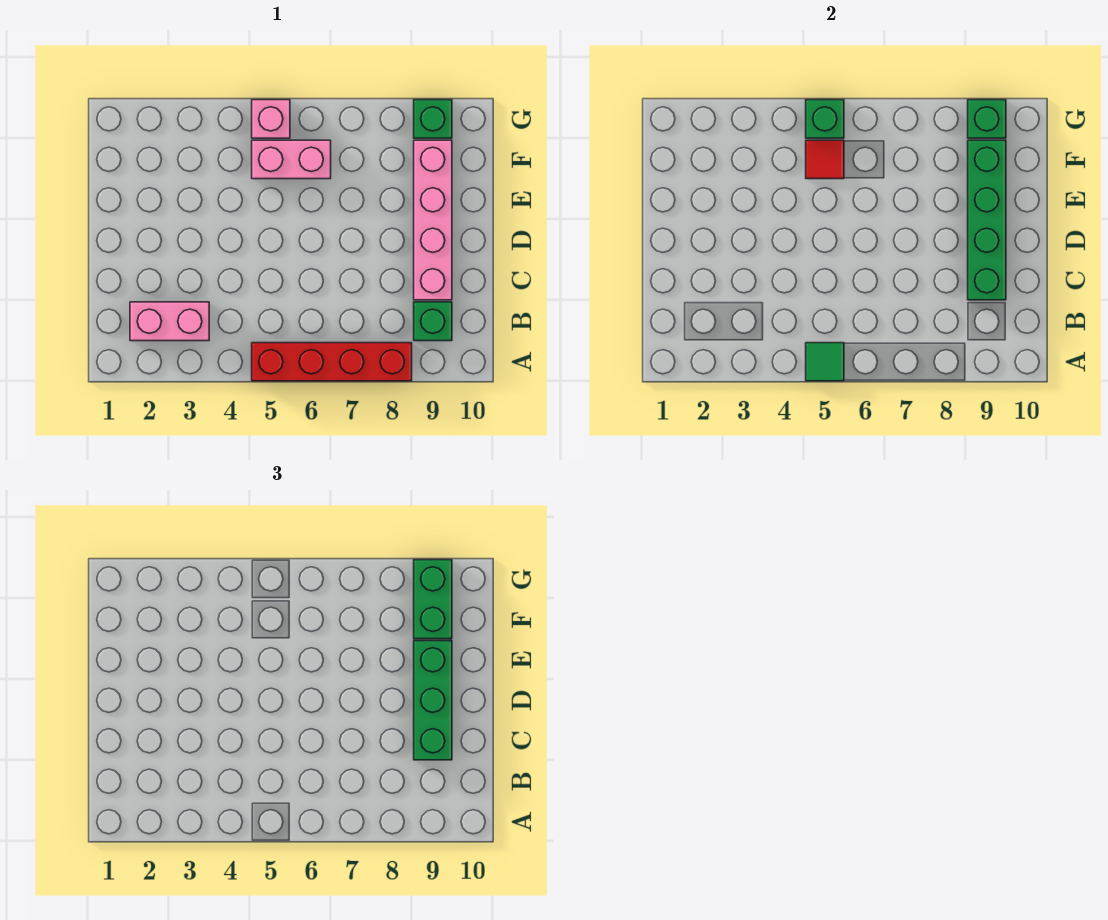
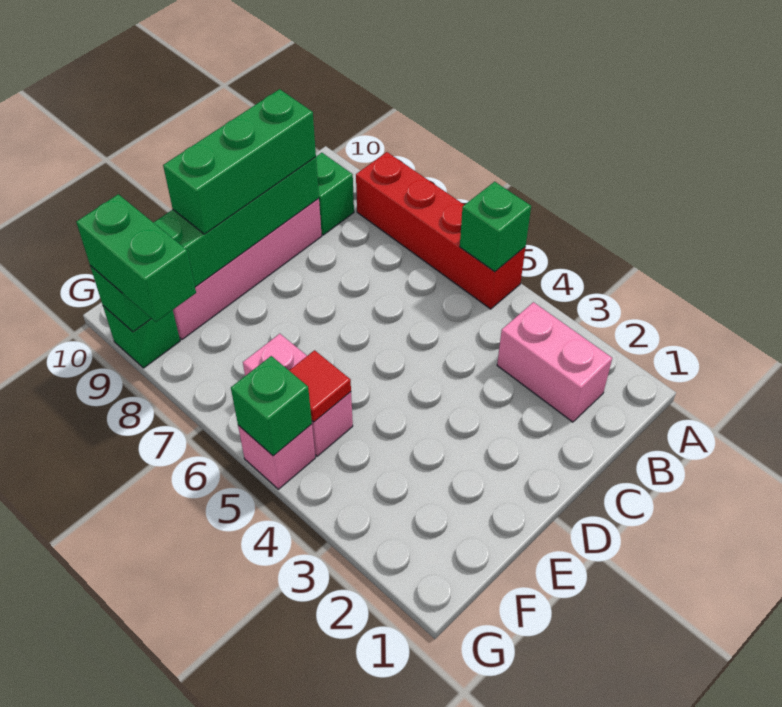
green 1x1 tile [806,343,844,381] -> green 1x1 brick [460,182,531,272]
green 1x2 brick [414,560,452,639] -> green 1x2 brick turned to [76,194,196,322]

